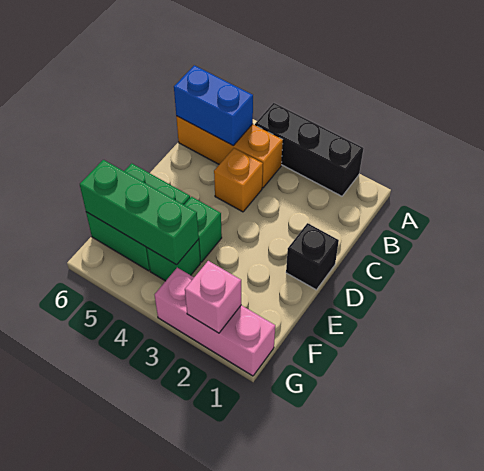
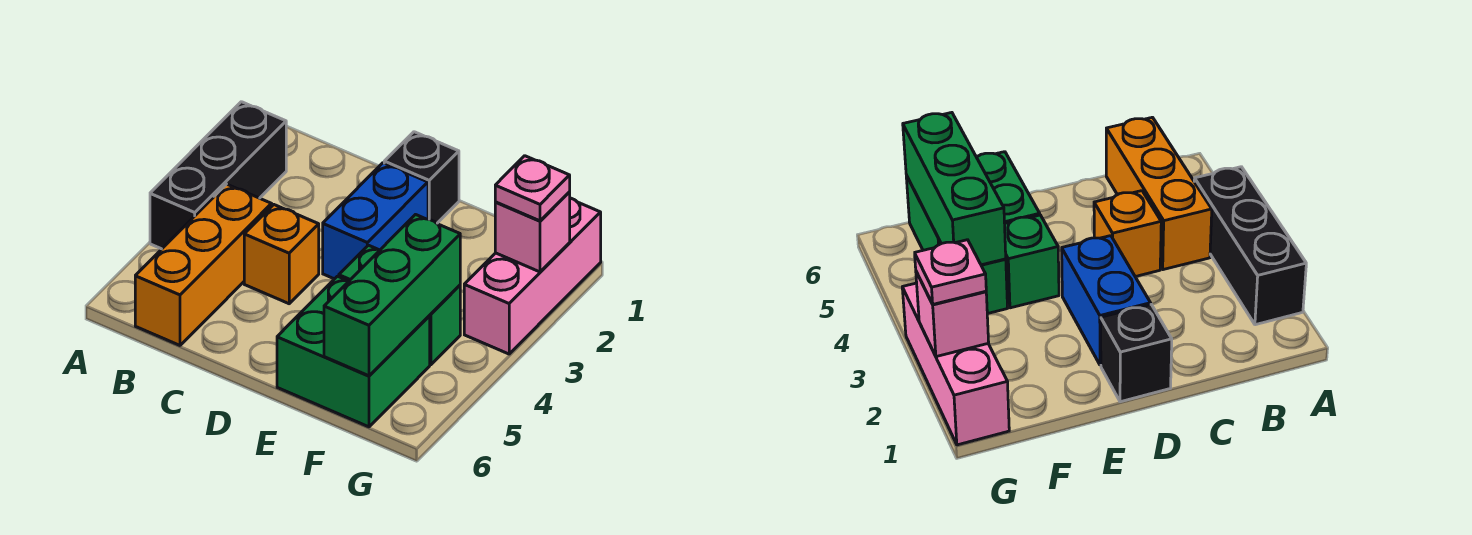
blue 1x2 brick [174,65,253,145] -> blue 1x2 brick moved to [323,163,428,279]
none -> pink 1x1 plate [495,156,570,221]

